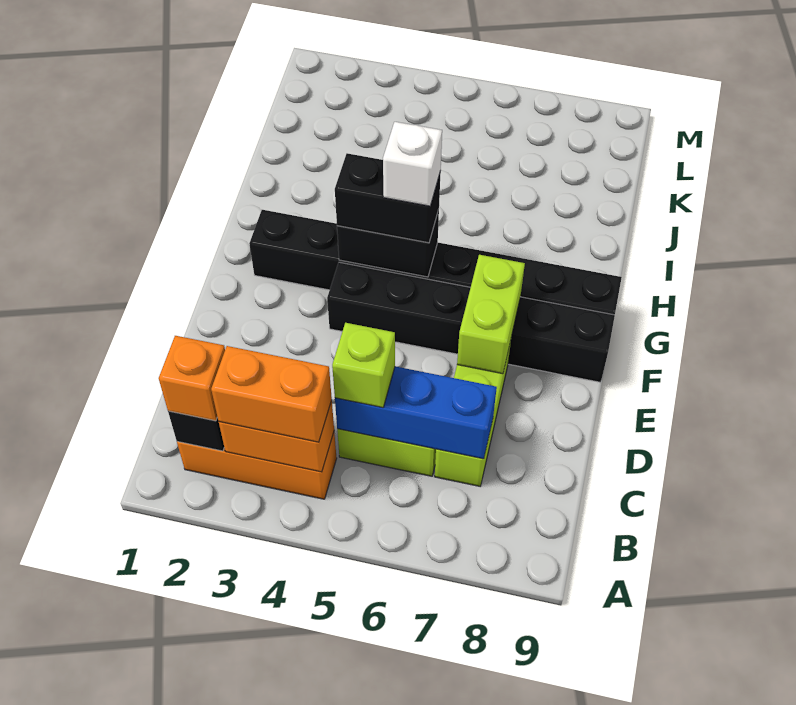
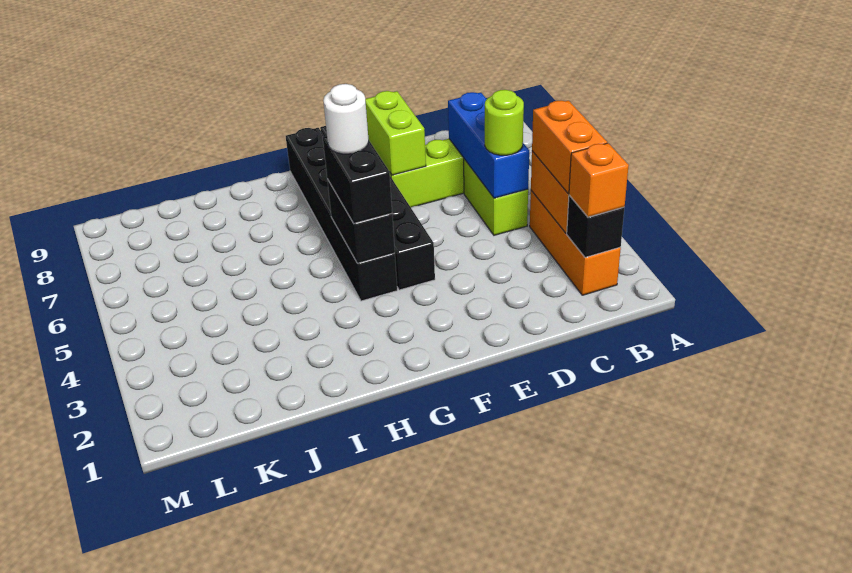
lime 1x1 brick [332,323,395,408] -> lime 1x1 round brick [485,90,524,155]
lime 1x2 brick [457,255,525,374] -> lime 1x2 brick turned to [365,91,426,175]
black 1x8 brick [249,210,622,315] -> black 1x6 brick [286,128,397,301]
white 1x1 brick [383,122,442,206] -> white 1x1 round brick [323,84,369,154]

